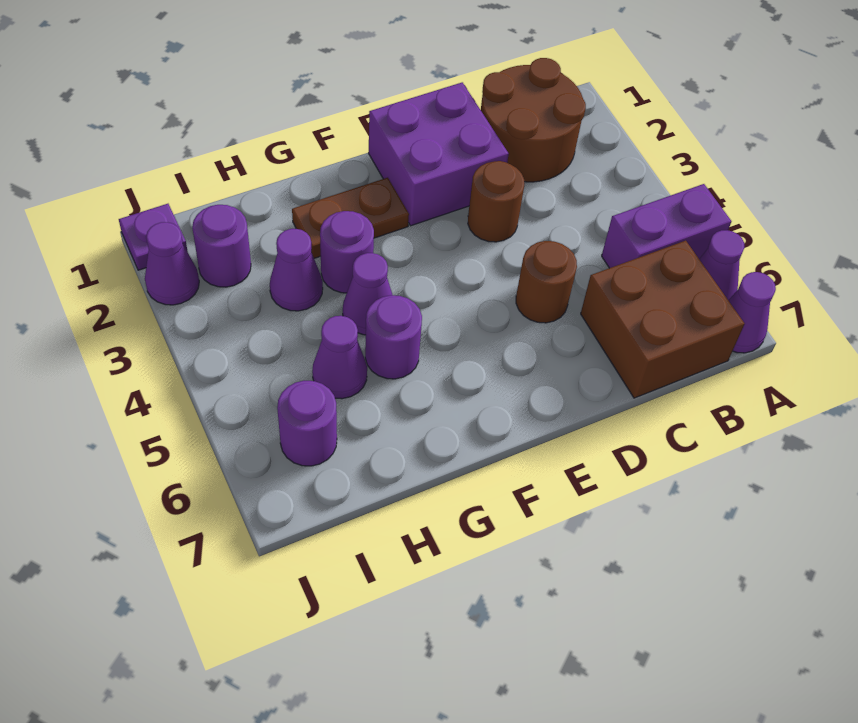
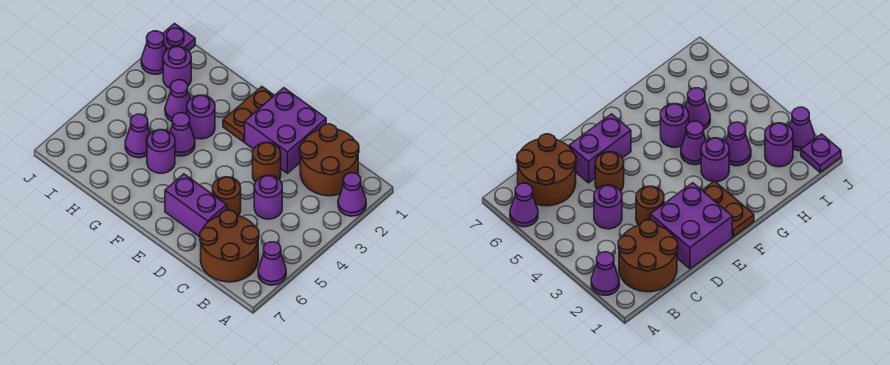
purple 1x2 brick [602,184,731,268] -> purple 1x2 brick moved to [165,174,227,237]
purple 1x1 cone [728,272,776,353] -> purple 1x1 cone moved to [338,173,366,216]
brown 2x2 brick [581,241,745,398] -> brown 2x2 round brick [200,210,259,282]
brown 1x2 plate [292,178,409,258] -> brown 1x2 plate turned to [223,87,275,142]
purple 1x1 round brick [277,381,337,466] -> purple 1x1 round brick moved to [254,175,282,219]

